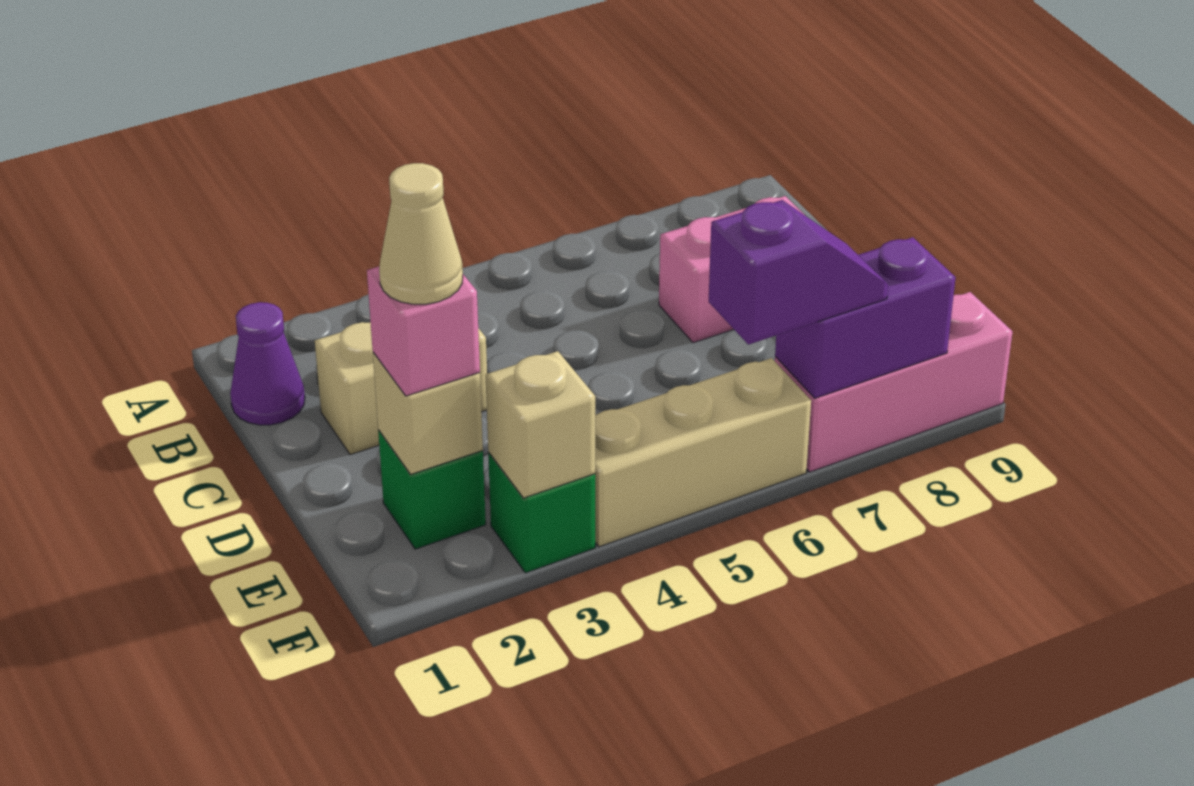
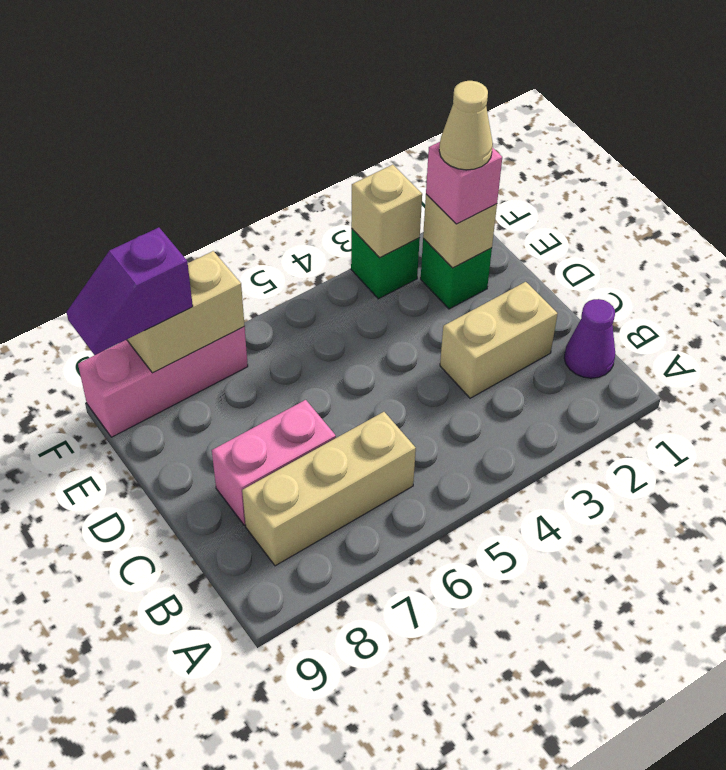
tan 1x3 brick [595,358,811,547] -> tan 1x3 brick moved to [242,412,416,566]
purple 1x2 slope [709,200,888,344] -> purple 1x2 slope moved to [67,227,193,355]
purple 1x2 brick [775,237,956,398] -> tan 1x2 brick [127,251,245,373]

